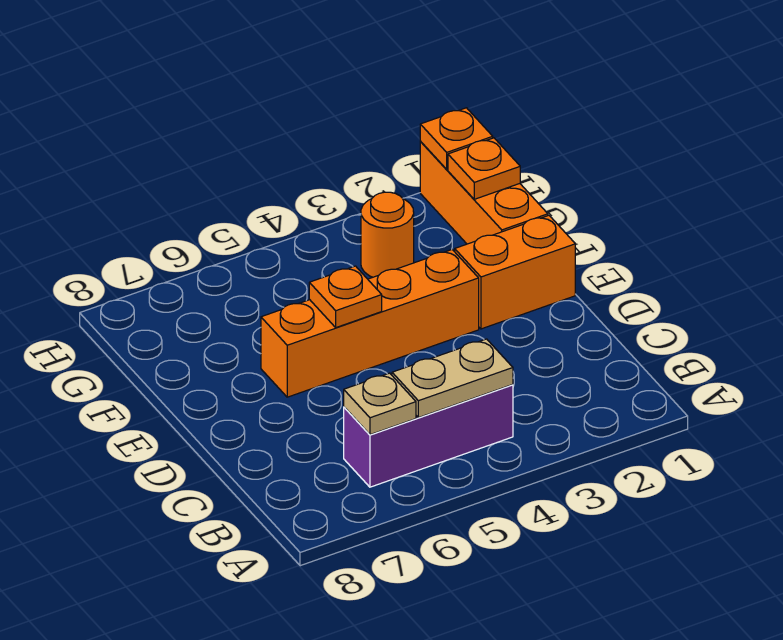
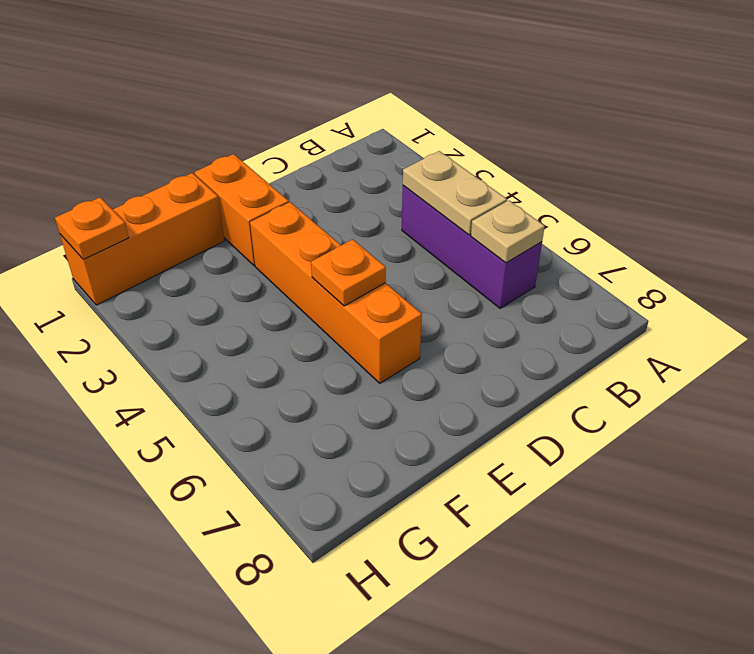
orange 1x1 plate [448,138,520,199] -> none
orange 1x1 round brick [361,192,414,277] -> none

